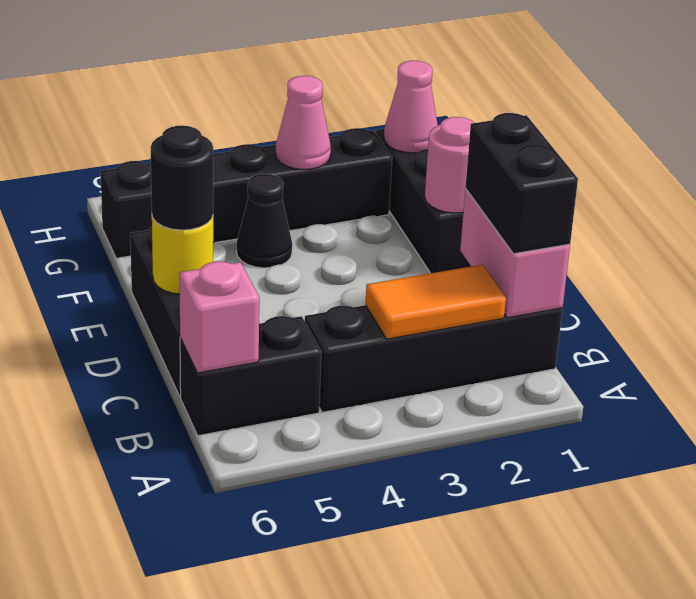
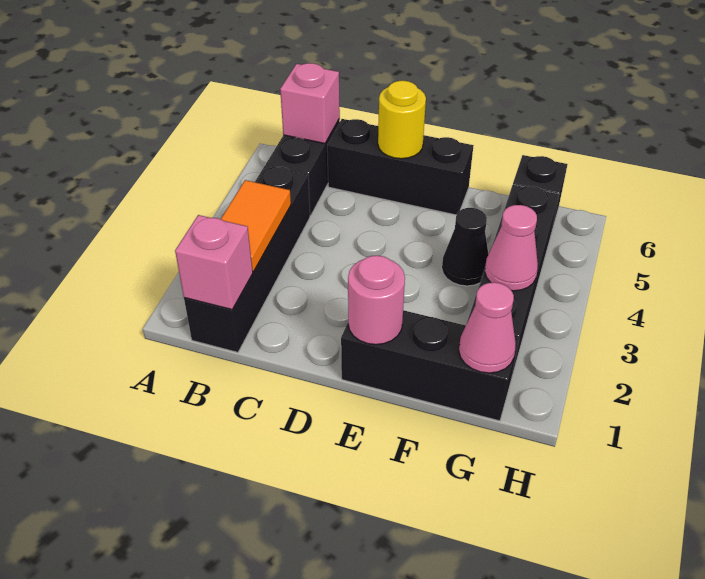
pink 1x2 brick [460,189,570,318] -> pink 1x1 brick [175,215,253,309]
black 1x2 brick [465,113,578,254] -> none
black 1x1 round brick [151,125,213,230] -> none

